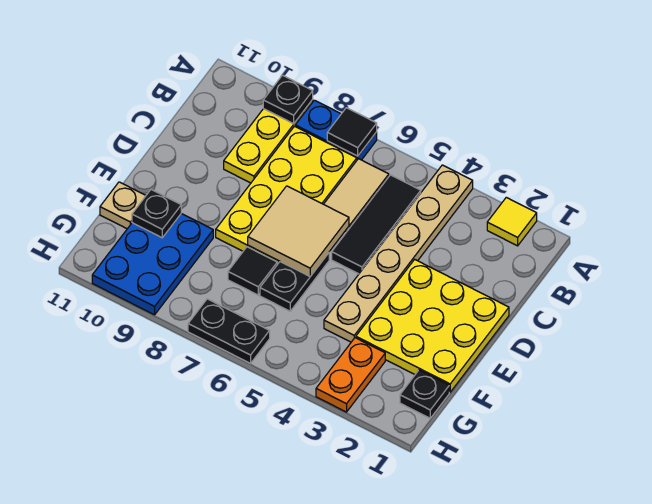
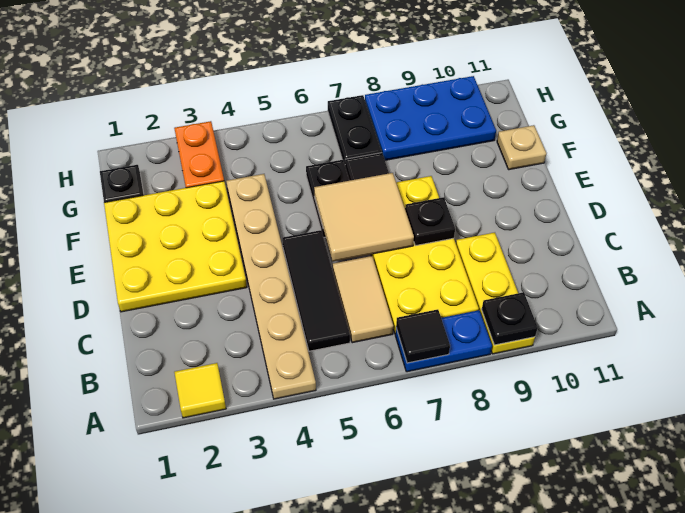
blue 2x3 plate [92,214,213,315] -> blue 2x3 plate turned to [365,76,496,160]
black 1x1 plate [132,190,181,238] -> black 1x1 plate moved to [405,197,455,246]
black 1x2 plate [188,299,270,363] -> black 1x2 plate turned to [328,95,382,163]

